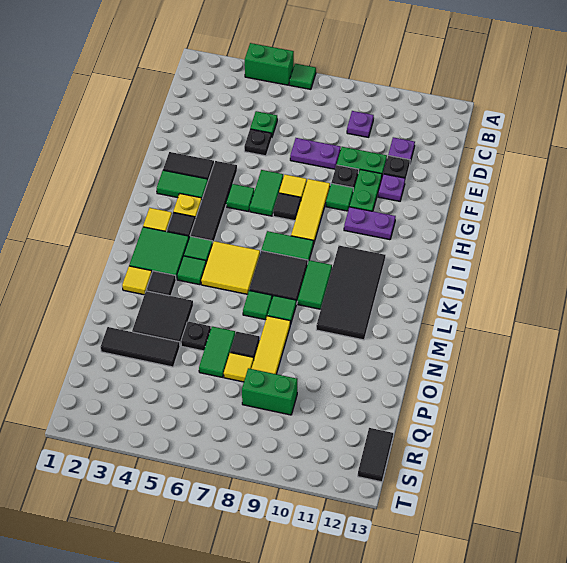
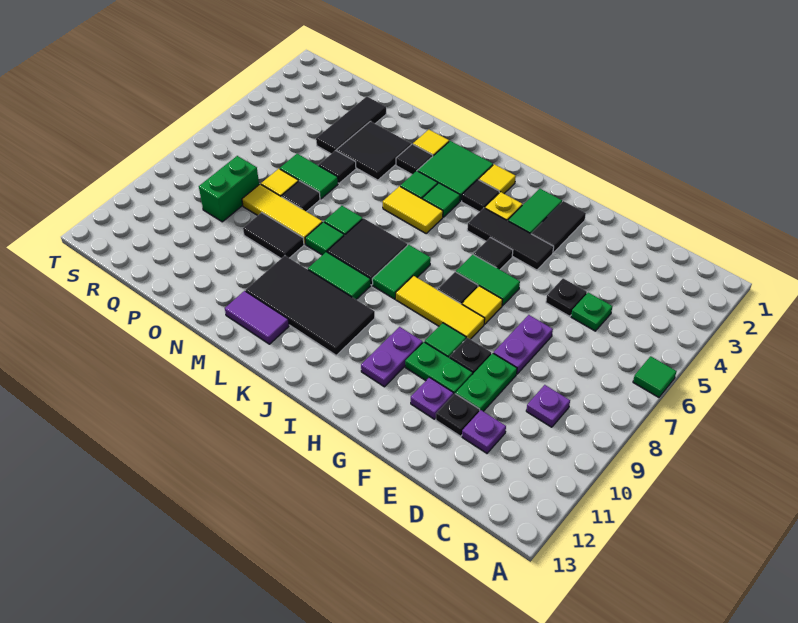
green 1x2 brick [245,43,294,85] -> none
black 1x4 tile [190,161,237,243] -> black 1x3 tile [467,208,554,270]
green 1x1 tile [226,184,254,212] -> black 1x1 tile [474,237,513,270]
yellow 2x2 tile [201,241,260,294] -> yellow 1x2 tile [383,186,443,233]
none -> purple 1x2 tile [225,291,289,344]
black 1x1 plate [181,322,211,351] -> black 1x1 tile [319,150,356,183]
black 1x2 tile [358,428,393,482] -> black 1x2 tile moved to [243,213,304,258]

